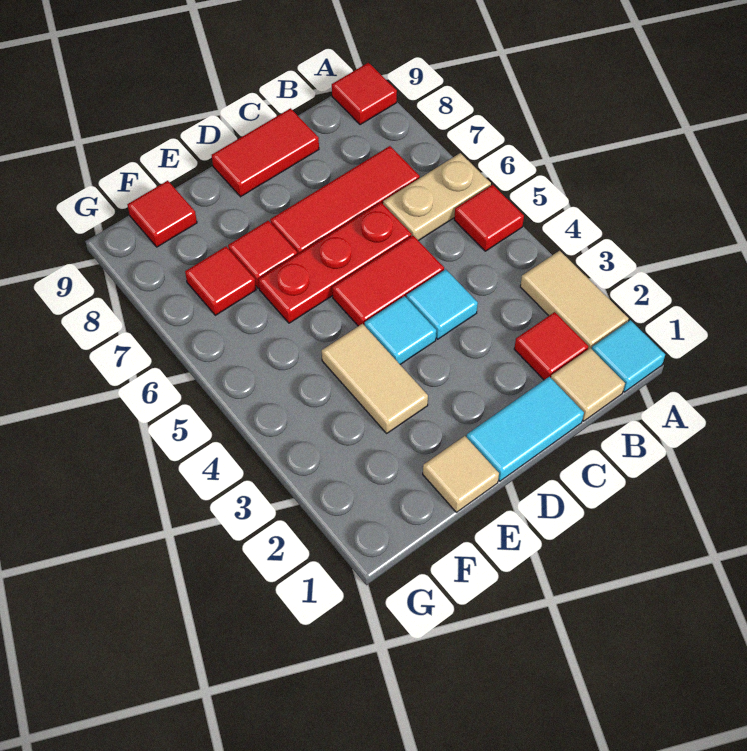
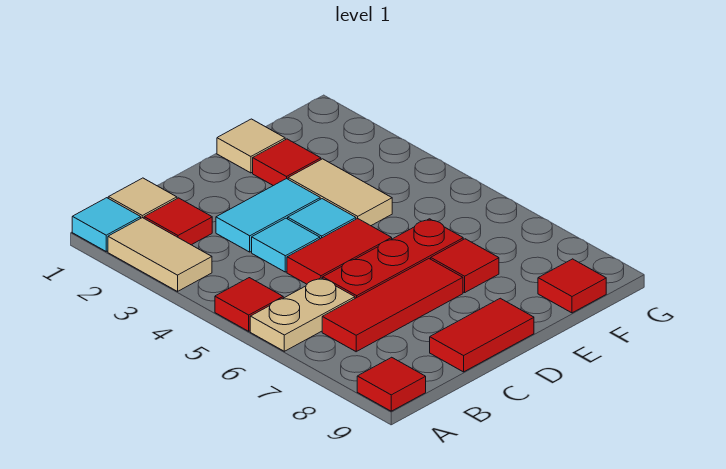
cyan 1x2 tile [467,377,584,481] -> cyan 1x2 tile moved to [216,179,320,252]
red 1x1 tile [185,246,256,315] -> red 1x1 tile moved to [253,139,321,186]

